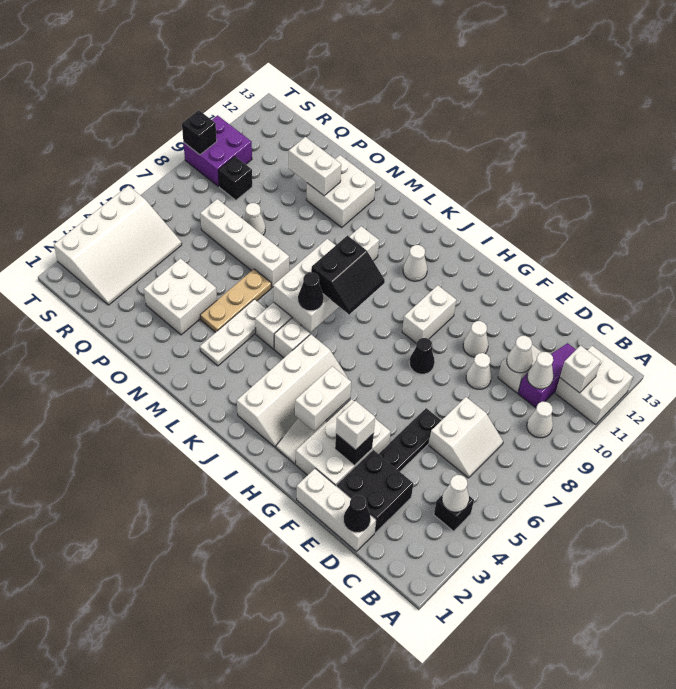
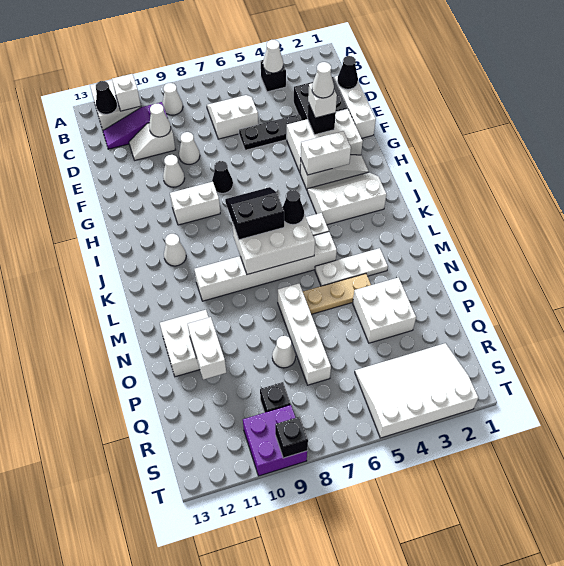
none -> black 1x1 cone [96,81,117,114]
white 1x1 cone [527,352,553,389] -> white 1x1 cone moved to [312,62,334,98]
white 2x4 slope [237,334,348,447] -> white 2x3 slope [307,172,386,225]

